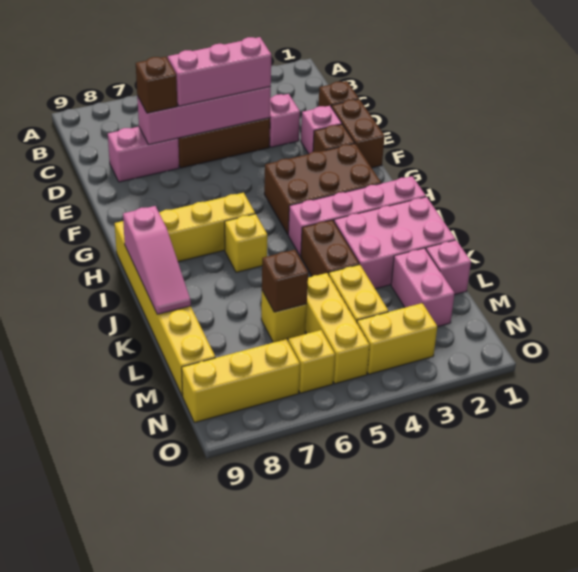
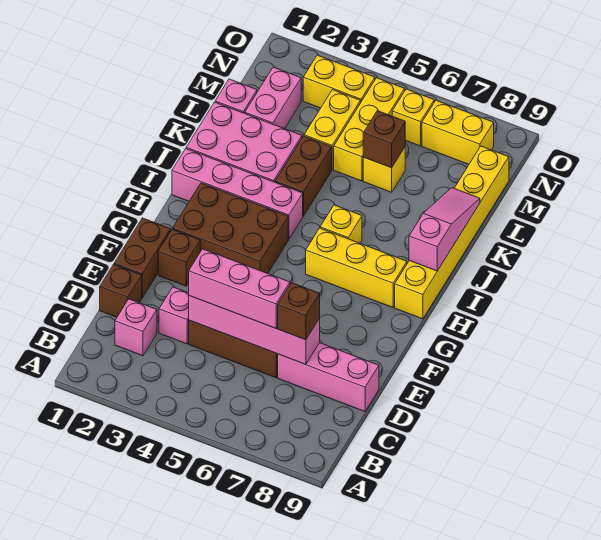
pink 1x2 brick [108,127,179,182] -> pink 1x3 brick [278,343,379,412]
pink 1x1 brick [301,106,342,154] -> pink 1x1 brick moved to [115,299,157,356]
yellow 1x3 brick [182,339,300,423] -> yellow 1x2 brick [422,100,494,164]

